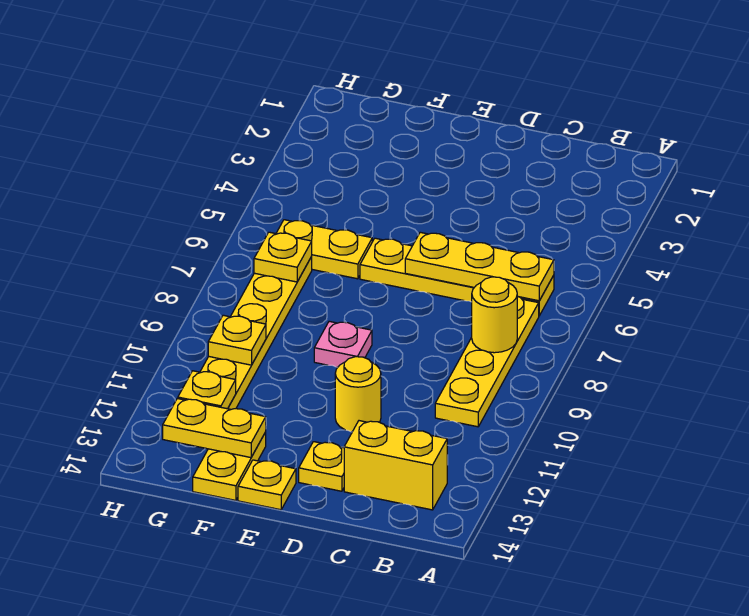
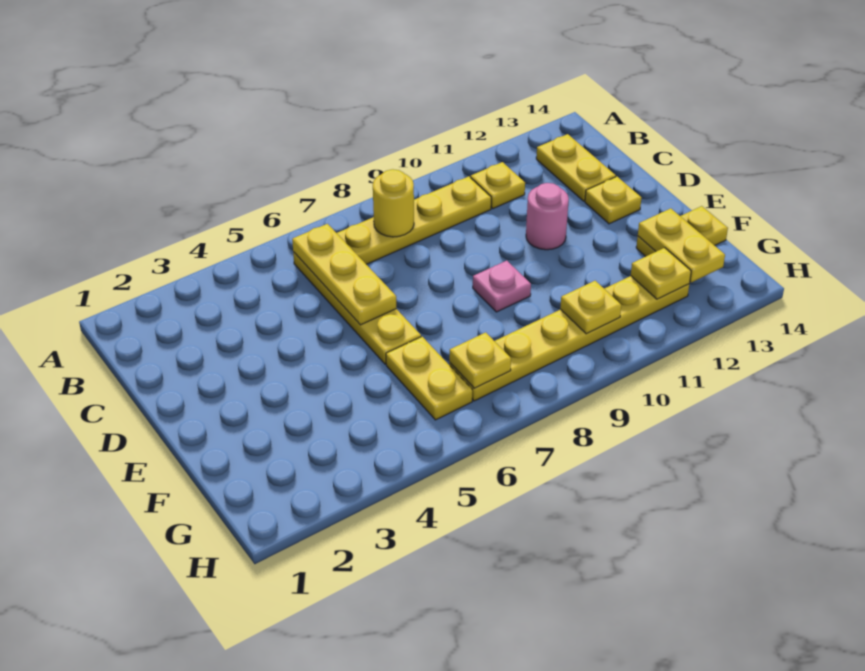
yellow 1x2 brick [344,421,447,510] -> yellow 1x2 plate [536,134,616,201]
yellow 1x1 round brick [335,357,381,432] -> pink 1x1 round brick [526,183,569,250]
yellow 1x1 plate [238,460,296,510] -> yellow 1x1 plate moved to [471,162,525,209]

